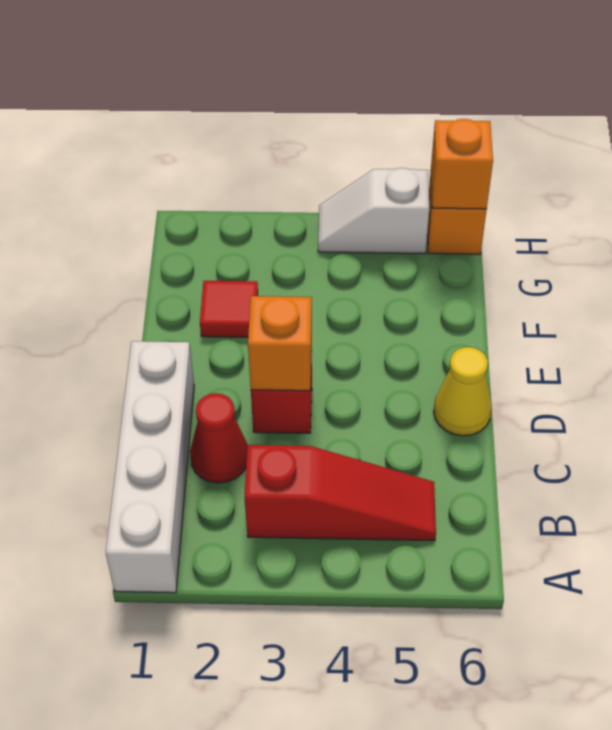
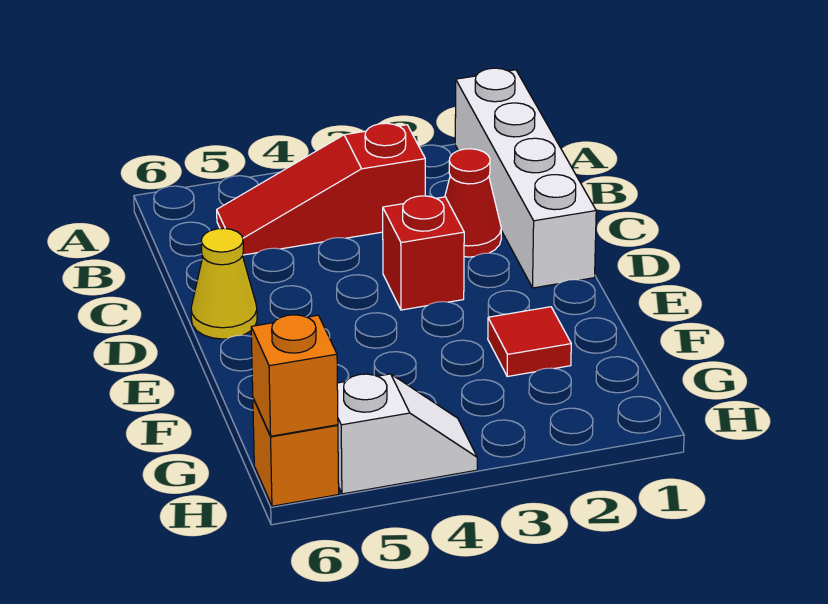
orange 1x1 brick [248,296,312,391] -> none

